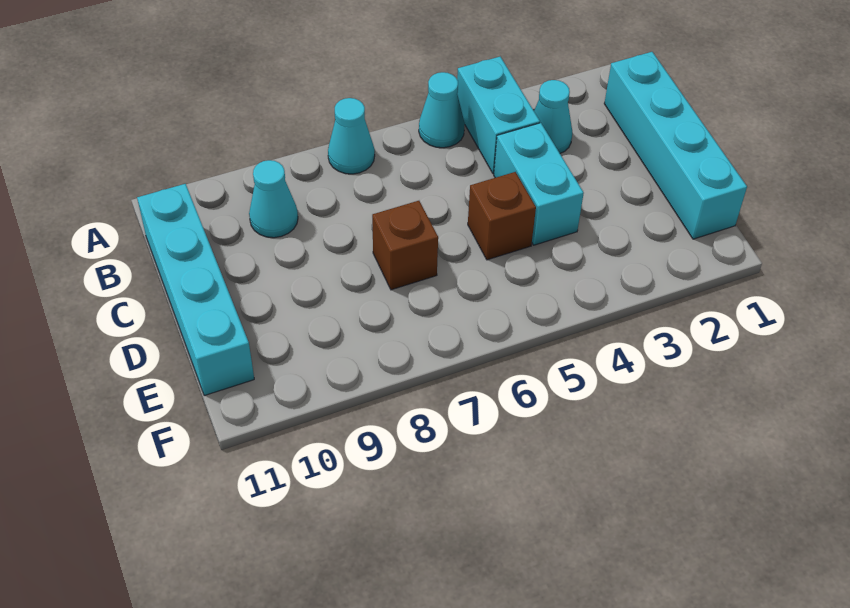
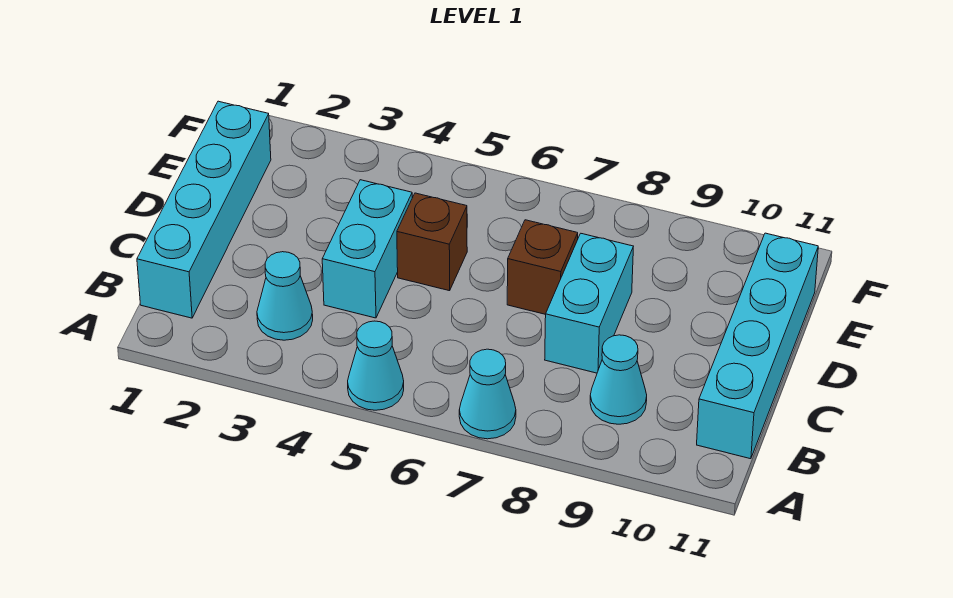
cyan 1x2 brick [457,57,540,174] -> cyan 1x2 brick moved to [545,234,633,373]

